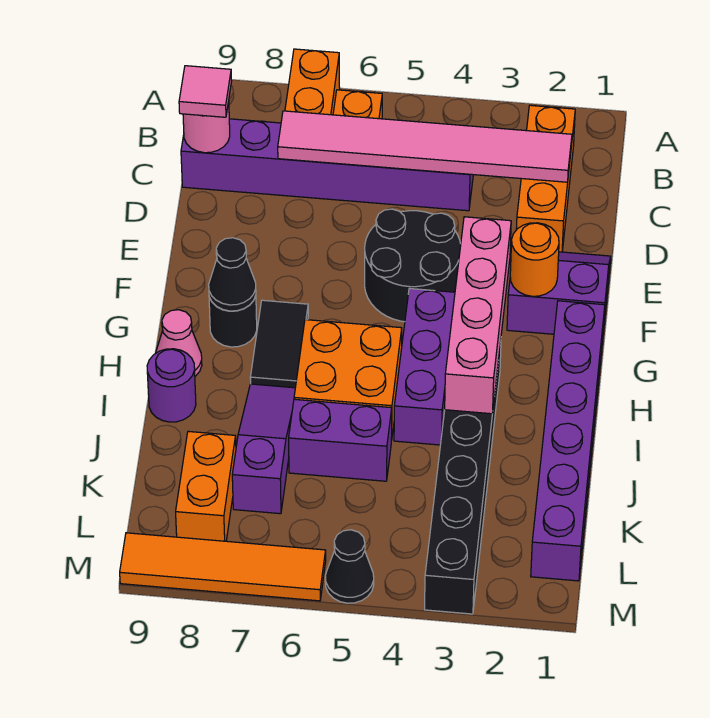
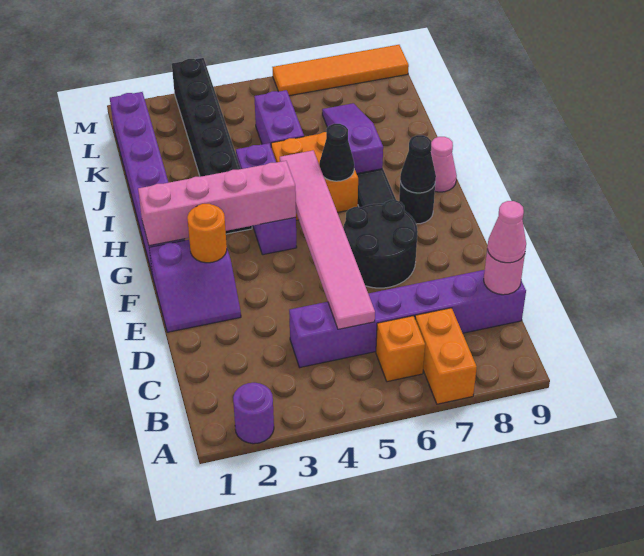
orange 1x3 brick [516,105,575,252] -> none
pink 1x6 tile [278,111,572,182] -> pink 1x6 tile turned to [280,151,375,329]
pink 1x1 tile [179,66,232,117] -> pink 1x1 cone [487,201,526,263]
black 2x2 round brick [365,209,461,322] -> black 2x2 round brick moved to [343,200,418,288]
pink 1x4 brick [445,217,511,414] -> pink 1x4 brick turned to [138,161,296,246]
purple 1x3 slope [232,384,295,514] -> purple 1x3 slope turned to [322,103,383,173]
purple 1x1 round brick [147,349,196,422] -> purple 1x1 round brick moved to [233,383,274,444]
purple 1x2 brick [289,399,392,481] -> purple 1x2 brick turned to [254,90,304,146]
orange 1x2 brick [176,431,236,541] -> none
black 1x1 cone [325,530,374,603] -> black 1x1 cone moved to [319,124,354,181]

